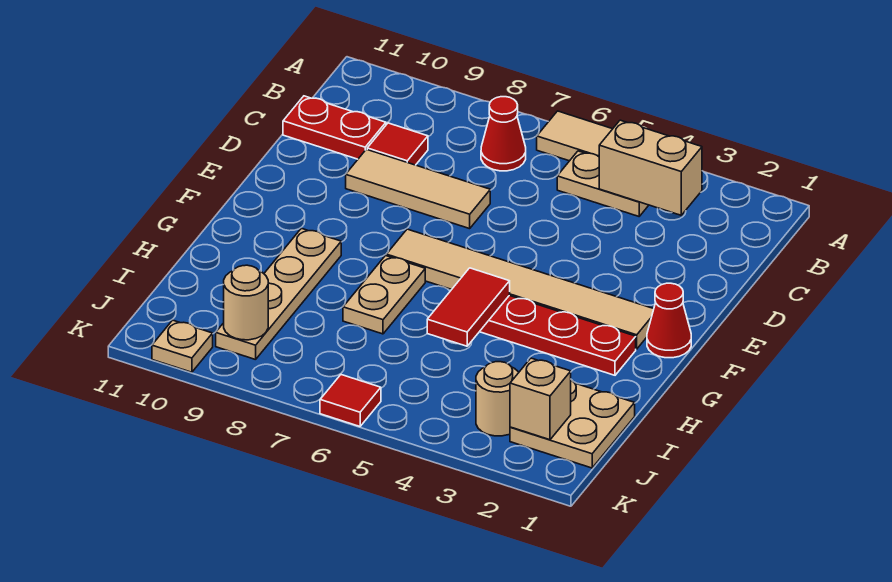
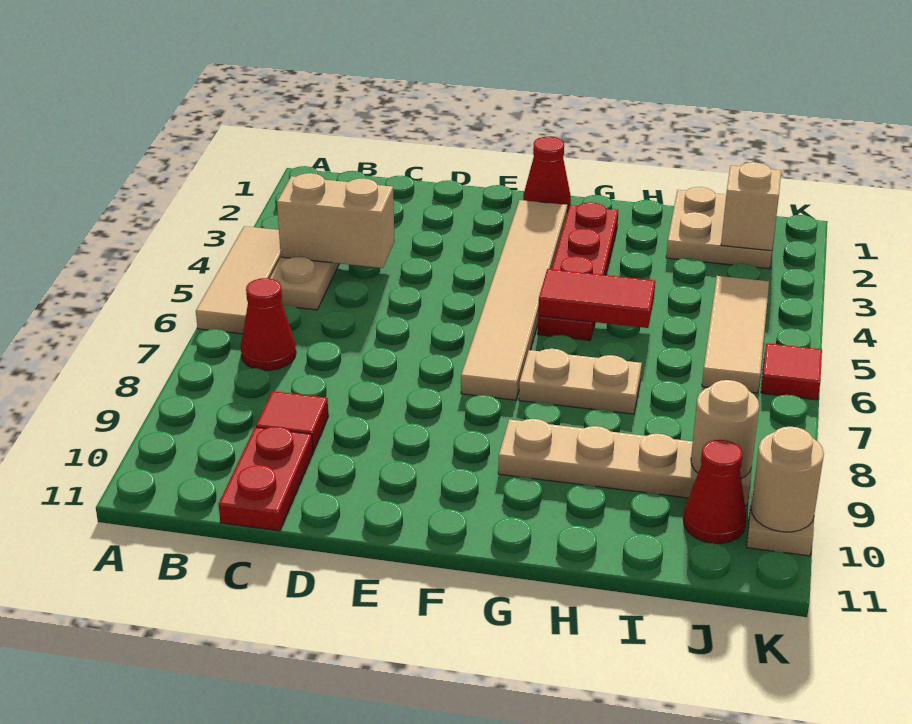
tan 1x2 brick [599,120,702,215] -> tan 1x2 brick turned to [277,173,395,268]
tan 1x3 tile [346,149,490,229] -> tan 1x3 tile moved to [702,276,769,393]
tan 1x1 round brick [476,362,519,436] -> tan 1x1 round brick moved to [751,427,824,532]
none -> red 1x1 cone [683,440,747,543]

